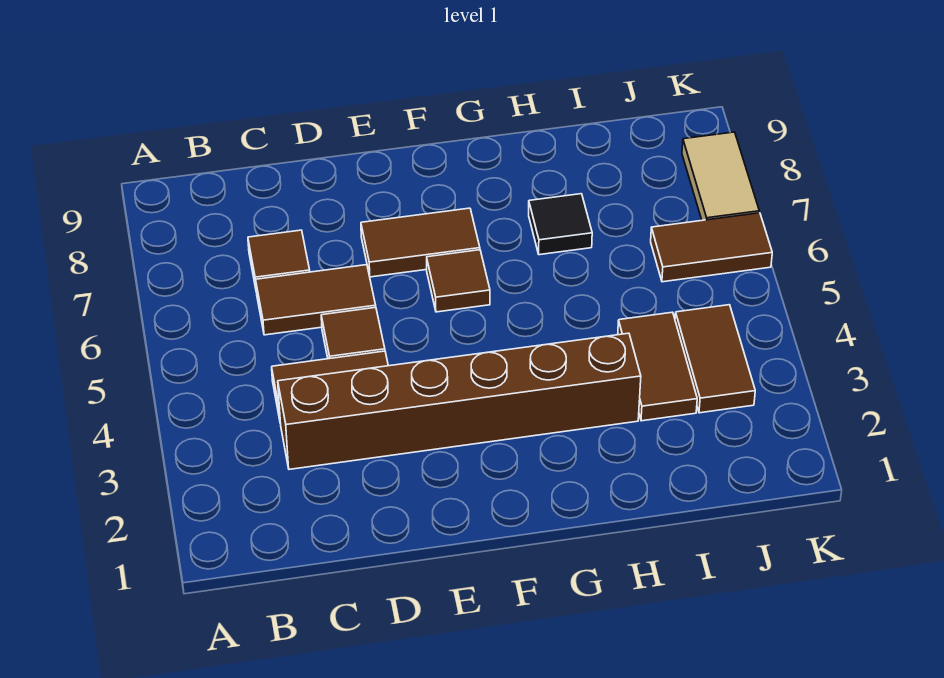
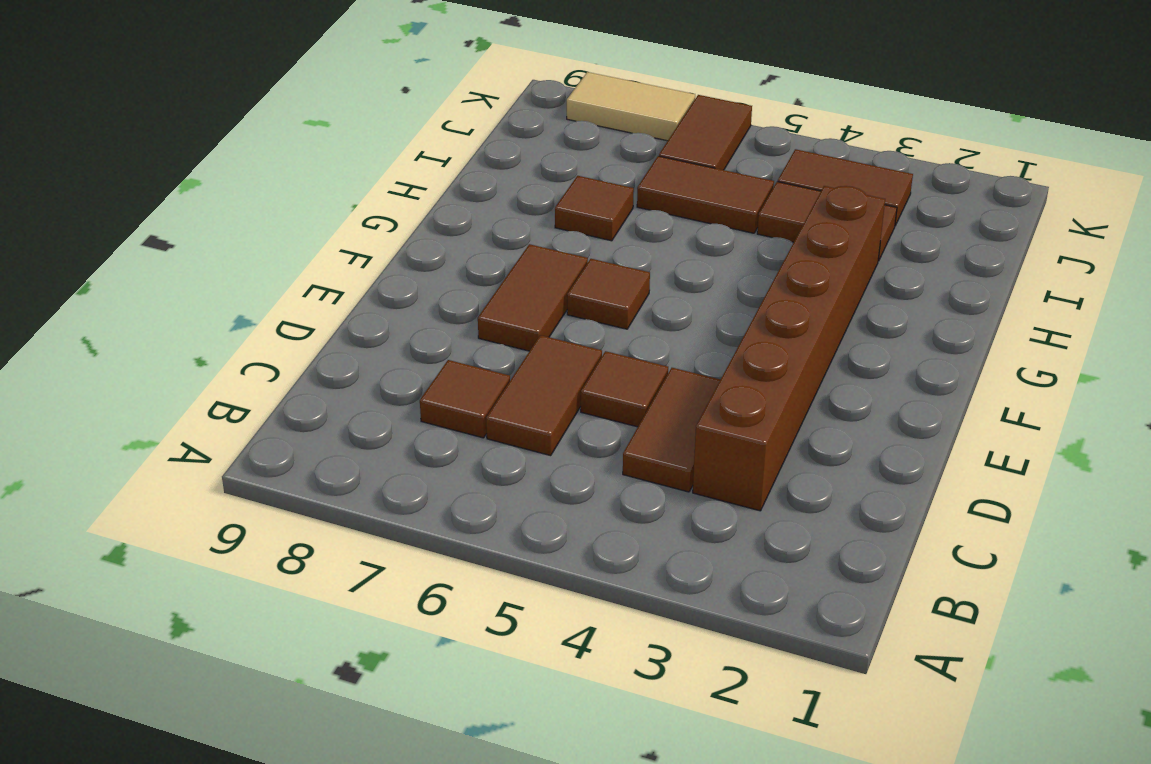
black 1x1 tile [529,194,592,255] -> brown 1x1 tile [555,176,634,241]
none -> brown 1x2 tile [637,156,774,233]

